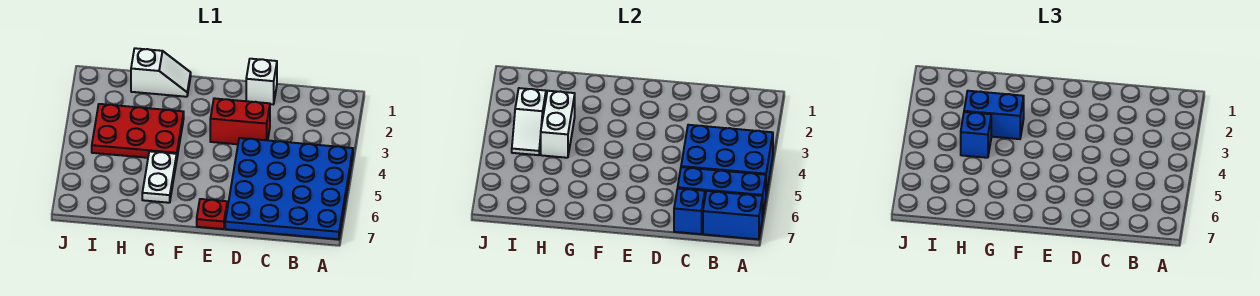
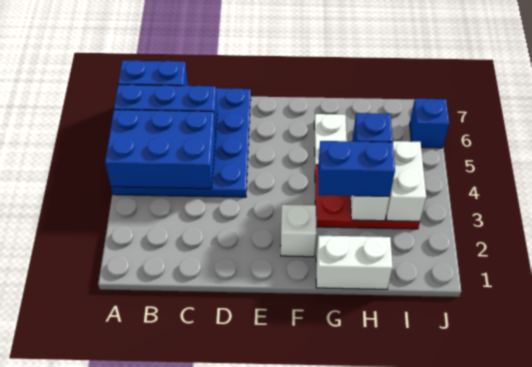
blue 1x1 brick [674,188,705,234] -> blue 1x1 brick moved to [410,99,449,148]
white 1x1 brick [246,59,277,104] -> white 1x1 brick moved to [281,204,316,257]
red 1x2 brick [210,98,270,144] -> none
red 1x1 plate [197,199,227,229] -> none
white 1x2 slope [131,48,191,97] -> white 1x2 brick [316,236,393,289]
white 1x2 slope [512,88,546,155] -> white 1x2 brick [386,141,426,221]

